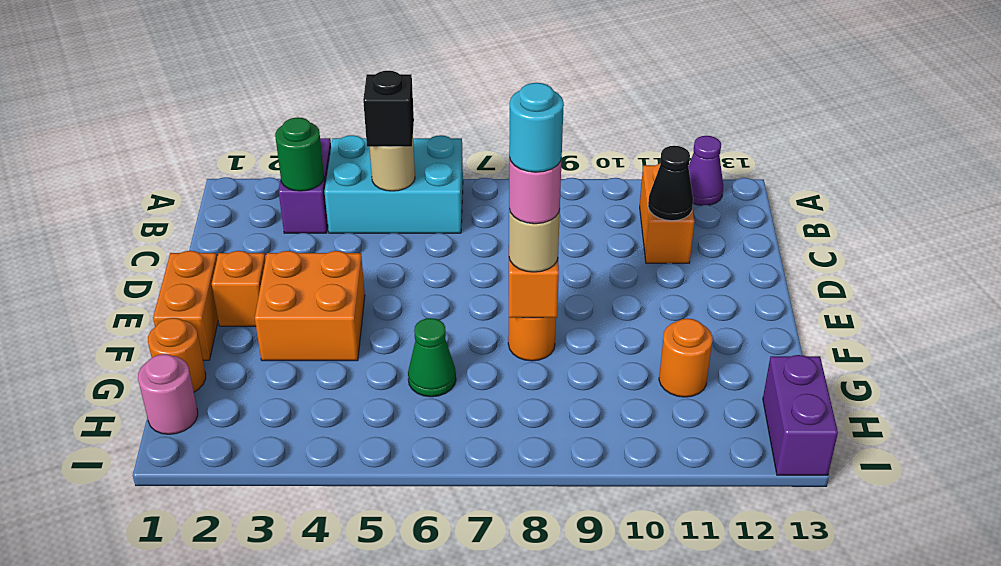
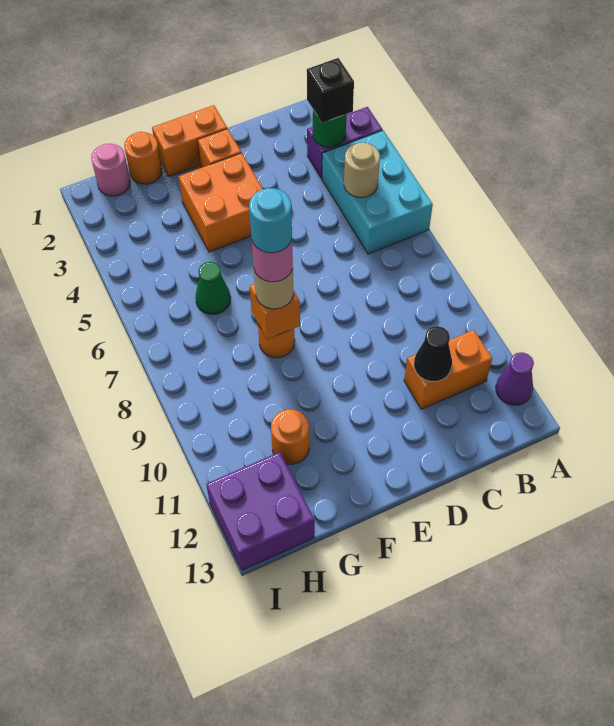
black 1x1 brick [363,71,414,147] -> black 1x1 brick moved to [307,58,354,123]
purple 1x2 brick [763,355,838,475] -> purple 2x2 brick [206,452,315,570]

